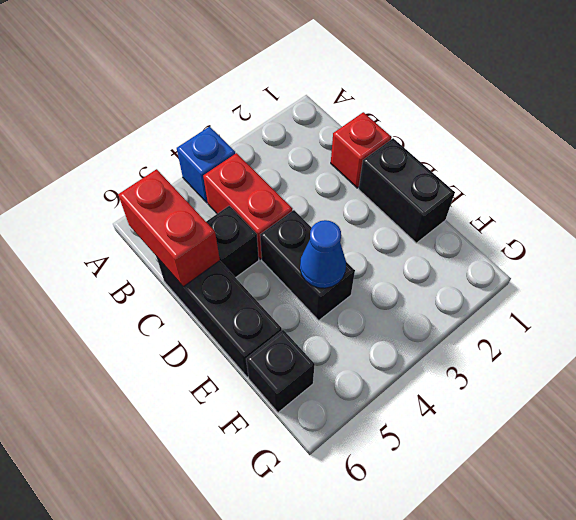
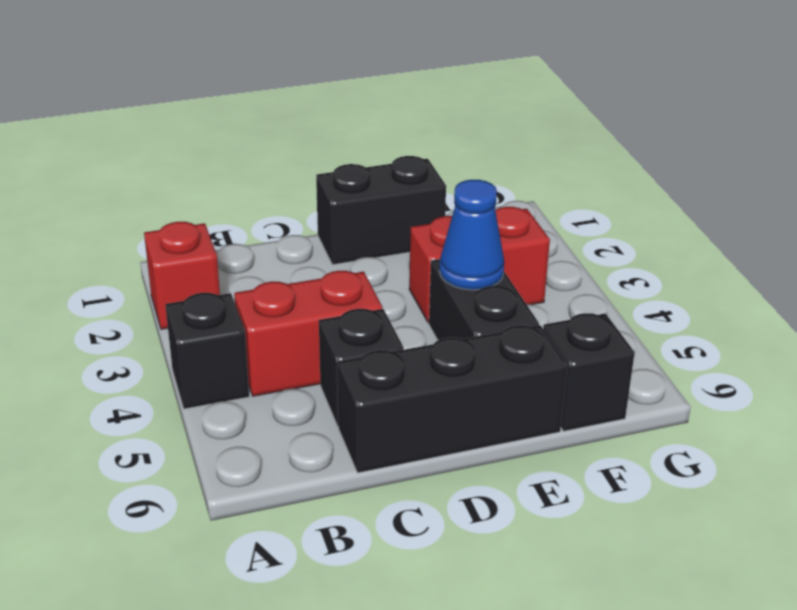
blue 1x1 brick [177,127,235,203] -> black 1x1 brick [165,293,249,409]
red 1x2 brick [118,169,220,287] -> red 1x2 brick moved to [409,207,550,323]
red 1x1 brick [331,112,392,188] -> red 1x1 brick moved to [144,222,220,329]
black 1x2 brick [260,210,355,320] -> black 1x2 brick turned to [429,259,539,340]

